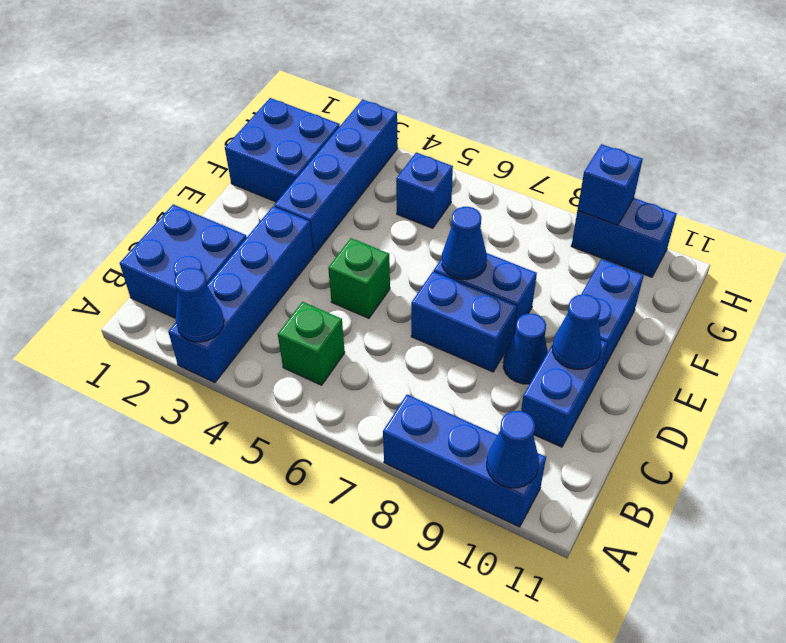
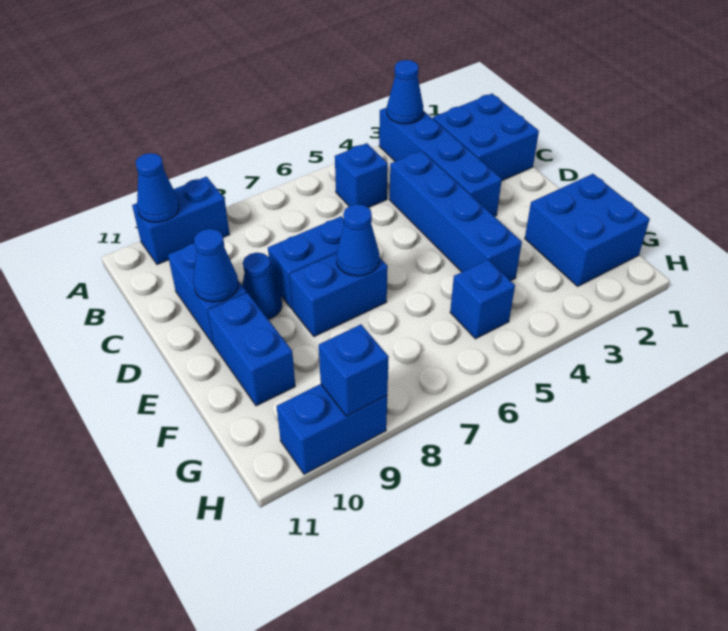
blue 1x3 brick [383,395,546,527] -> blue 1x2 brick [132,177,230,265]
green 1x1 brick [278,302,345,385] -> blue 1x1 brick [335,143,388,208]
green 1x1 brick [328,238,390,318] -> none
blue 1x4 brick [274,99,398,255] -> blue 1x4 brick moved to [389,151,522,281]

